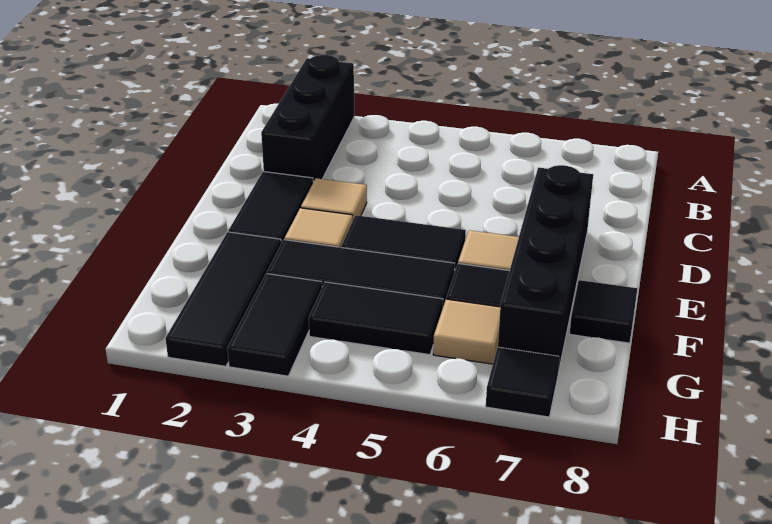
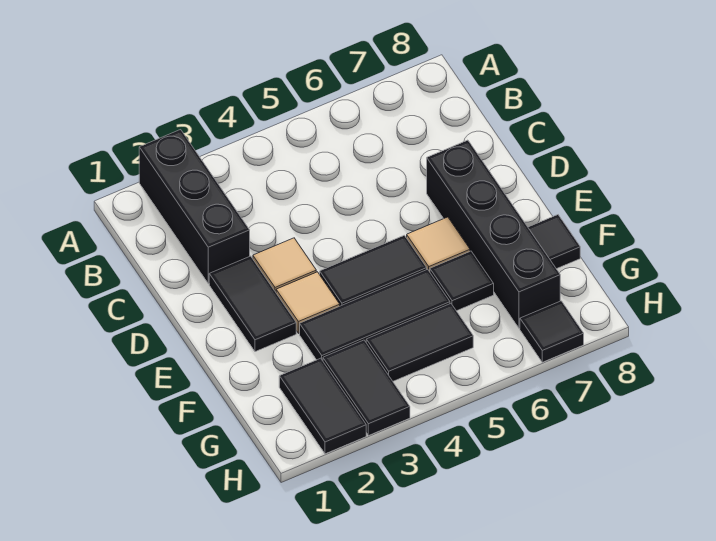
black 1x3 tile [166,232,281,366] -> black 1x2 tile [279,358,366,454]
tan 1x1 tile [433,299,500,364] -> none

